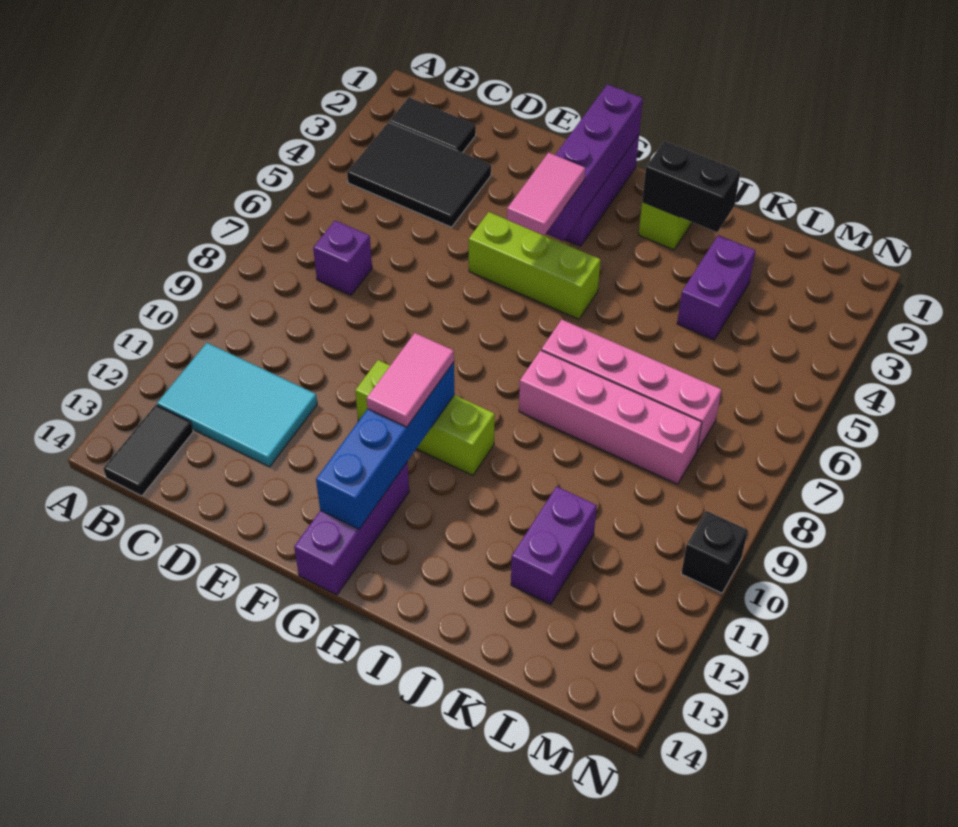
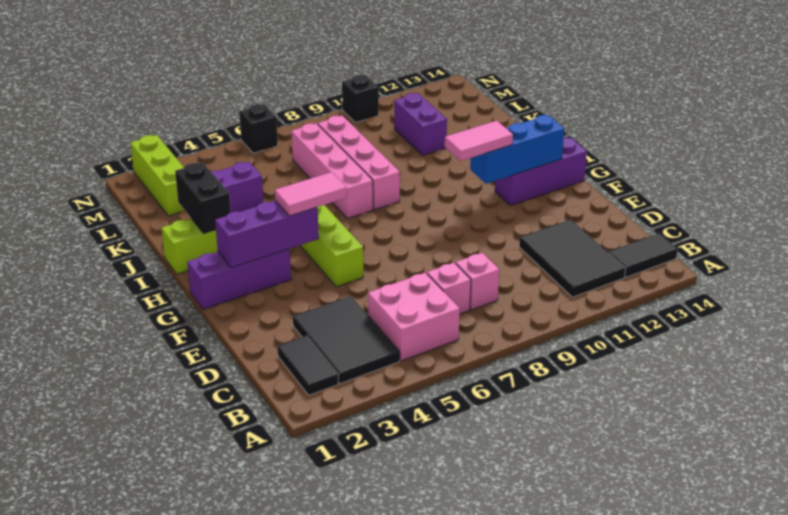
none -> pink 2x2 brick [368,273,460,361]
cyan 2x3 tile [157,343,317,467] -> black 2x3 tile [519,219,626,297]
purple 1x1 brick [313,221,372,295] -> pink 1x1 brick [427,263,471,314]
none -> pink 1x1 brick [455,253,499,310]
lime 1x3 brick [355,360,495,475] -> lime 1x3 brick moved to [131,135,184,216]
purple 1x4 brick [546,84,643,241] -> purple 1x3 brick [215,200,319,268]
blue 1x4 brick [316,362,455,529] -> blue 1x3 brick [470,115,564,184]
purple 1x2 brick [511,487,597,604] -> purple 1x2 brick turned to [394,93,447,155]
none -> black 1x1 brick [239,104,278,153]

